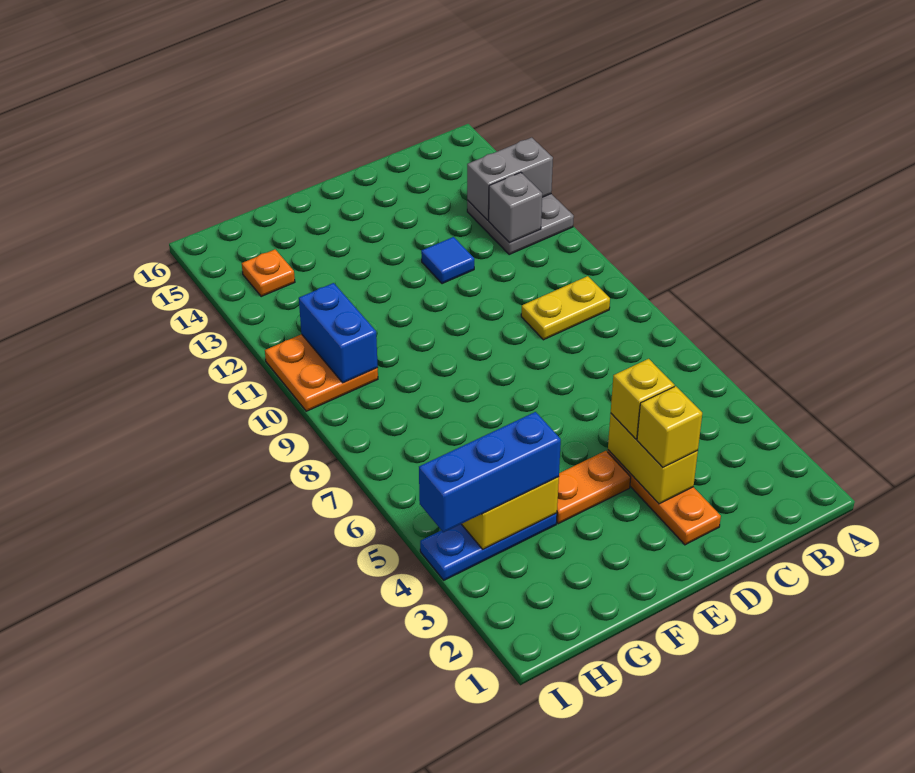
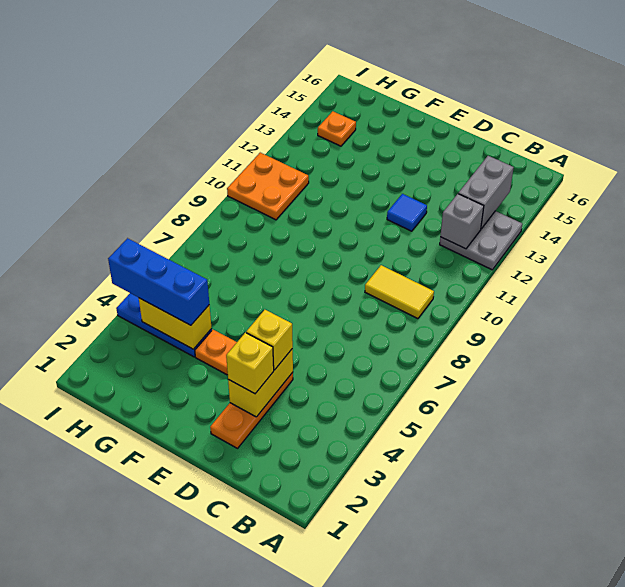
grey 1x2 brick [467,138,553,220] -> grey 1x2 brick turned to [458,156,514,229]
yellow 1x2 plate [521,276,610,340] -> yellow 1x2 tile [365,265,434,319]
blue 1x2 brick [299,283,378,383] -> none

